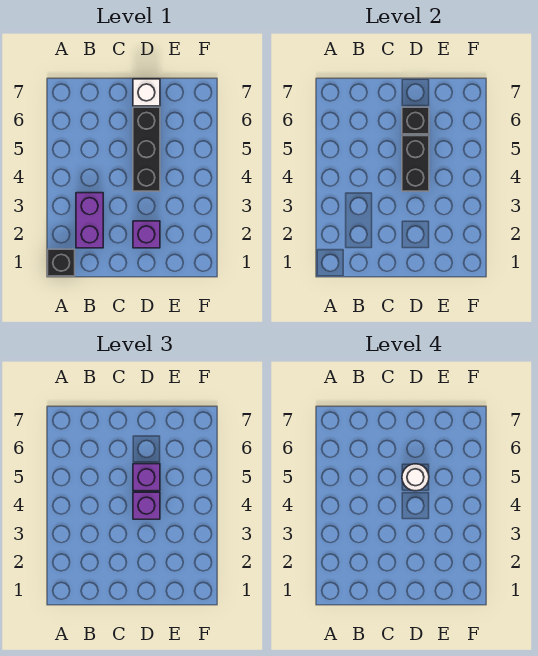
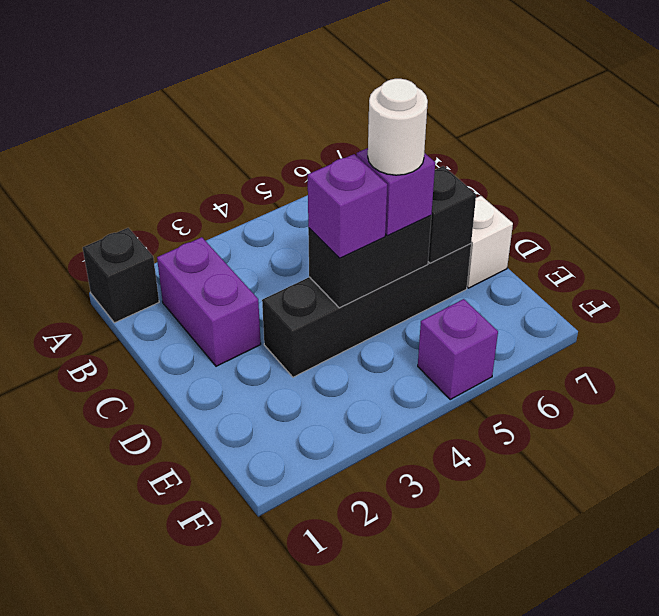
purple 1x2 brick [76,193,103,248] -> purple 1x2 brick turned to [157,237,261,366]
purple 1x1 brick [133,221,160,248] -> purple 1x1 brick moved to [418,299,498,399]
black 1x3 brick [133,107,160,191] -> black 1x4 brick [262,244,471,377]

